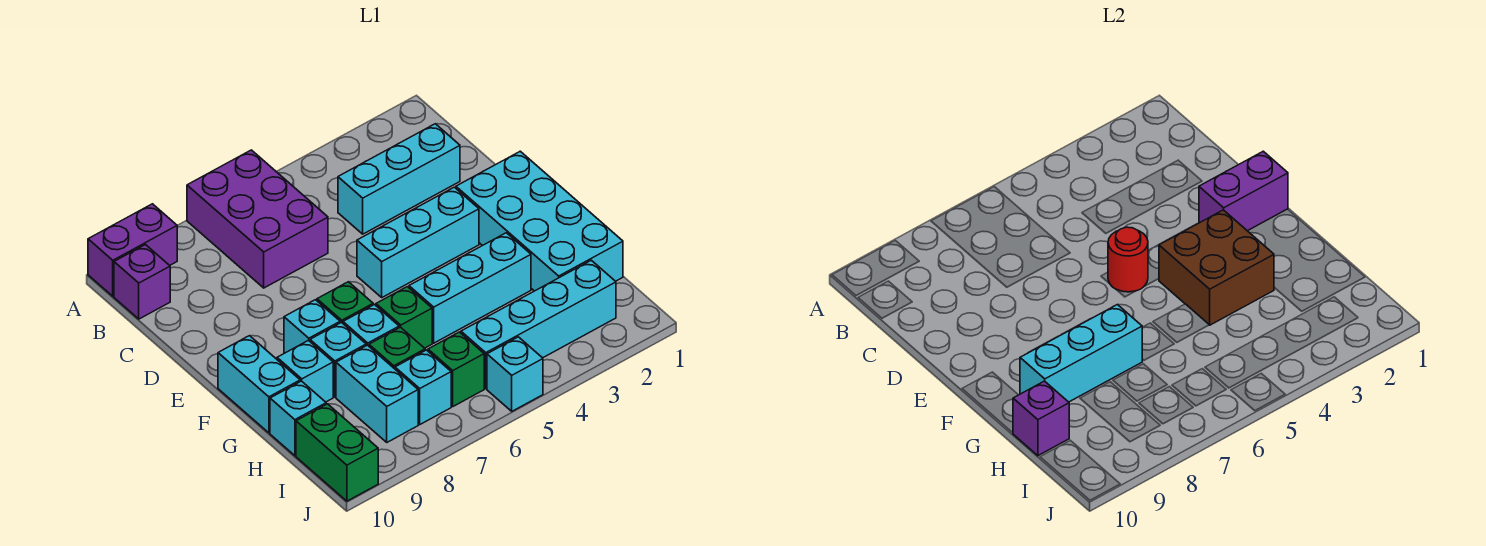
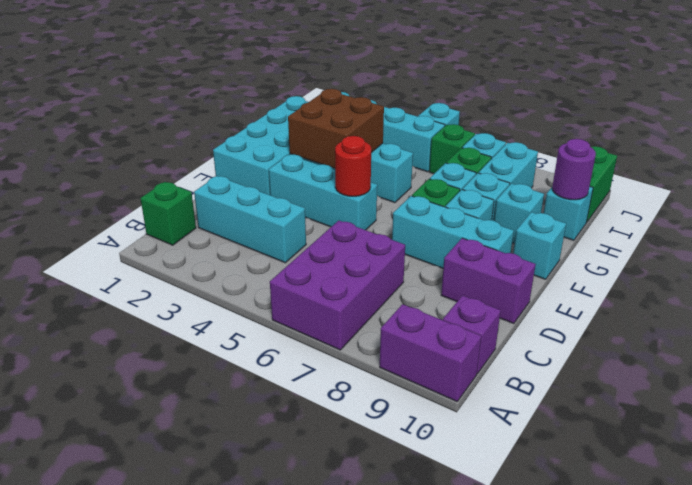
purple 1x2 brick [1199,151,1288,231] -> purple 1x2 brick moved to [441,238,536,324]
cyan 1x2 brick [218,336,300,433] -> cyan 1x1 brick [513,212,566,279]
green 1x1 brick [376,287,432,348] -> green 1x1 brick moved to [140,182,196,245]
cyan 1x3 brick [1020,305,1142,402] -> cyan 1x3 brick moved to [392,196,514,268]
purple 1x1 brick [1013,381,1069,456] -> purple 1x1 round brick [552,139,596,200]

